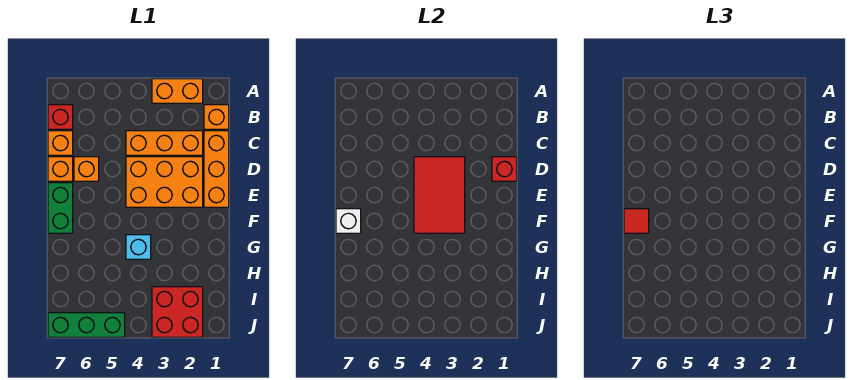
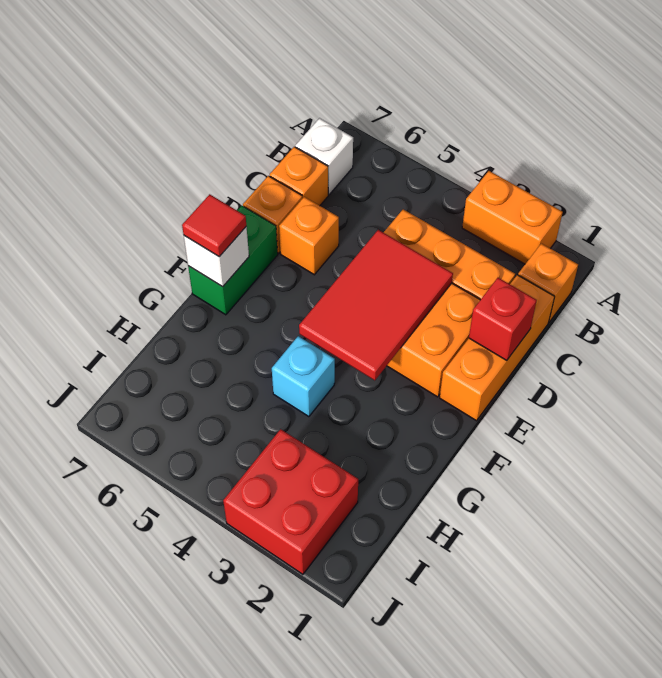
red 1x1 brick [48,105,73,129] -> white 1x1 brick [295,118,353,194]
green 1x3 brick [48,313,125,337] -> none

